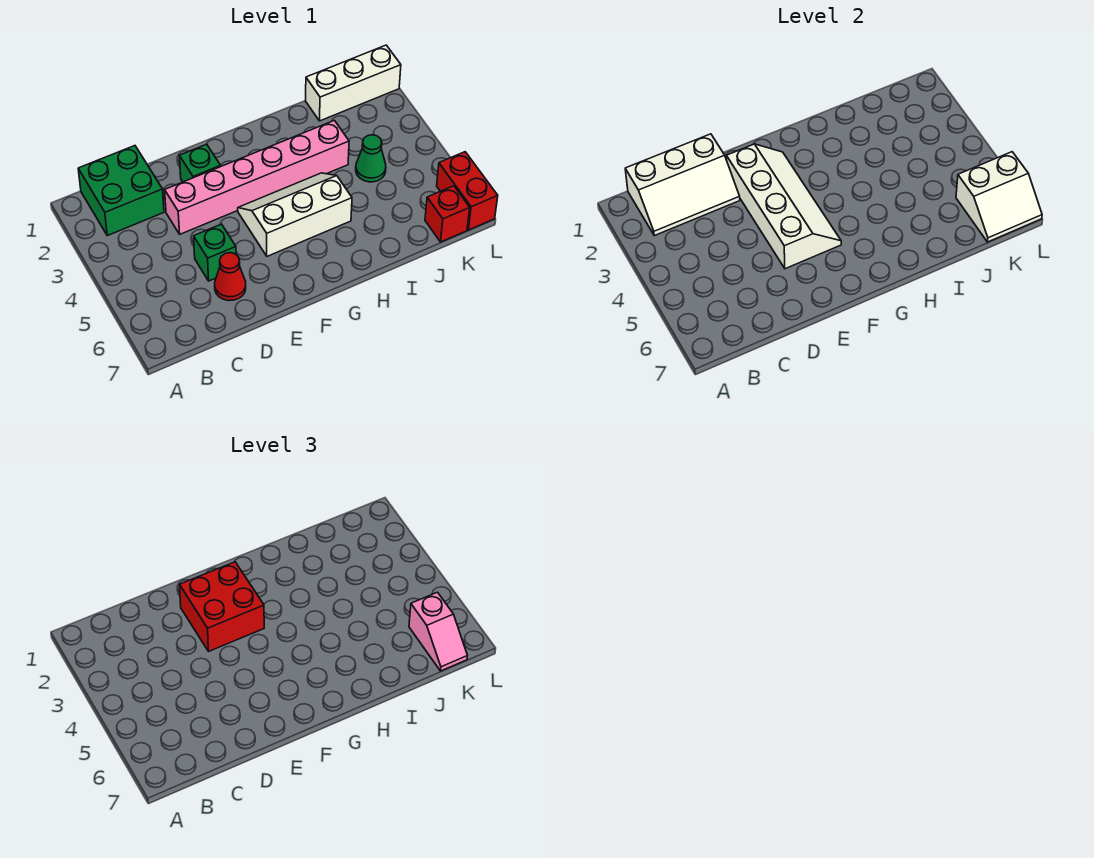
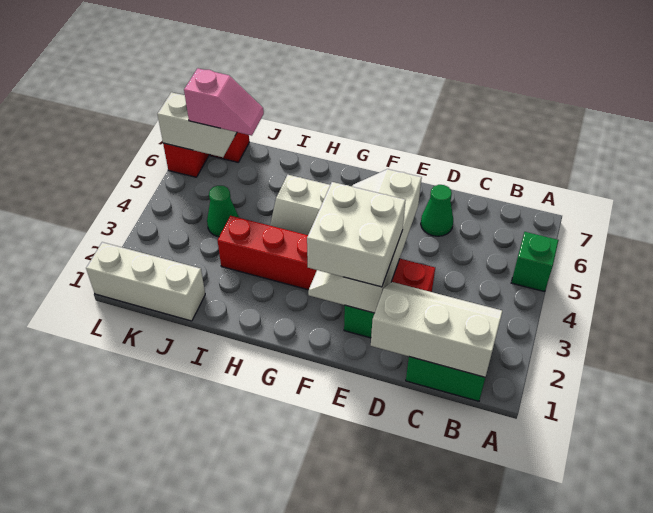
pink 1x6 brick [165,120,349,234] -> red 1x6 brick [217,216,435,292]
green 1x1 brick [194,224,236,281] -> green 1x1 brick moved to [511,232,559,292]
red 1x1 cone [215,253,246,301] -> green 1x1 cone [421,185,453,236]
red 2x2 brick [180,562,264,651] -> white 2x2 brick [307,182,405,287]
pink 1x2 slope [409,592,467,671] -> pink 1x2 slope turned to [184,68,264,136]

